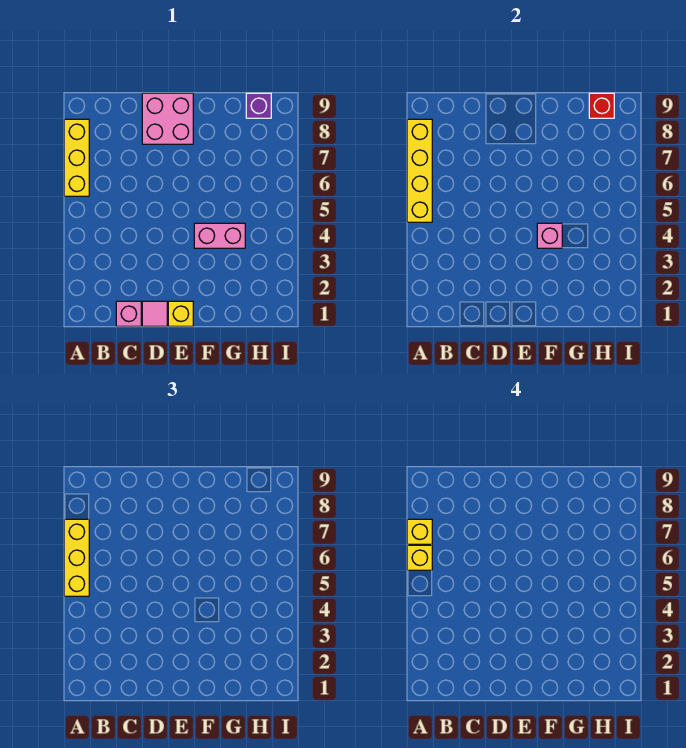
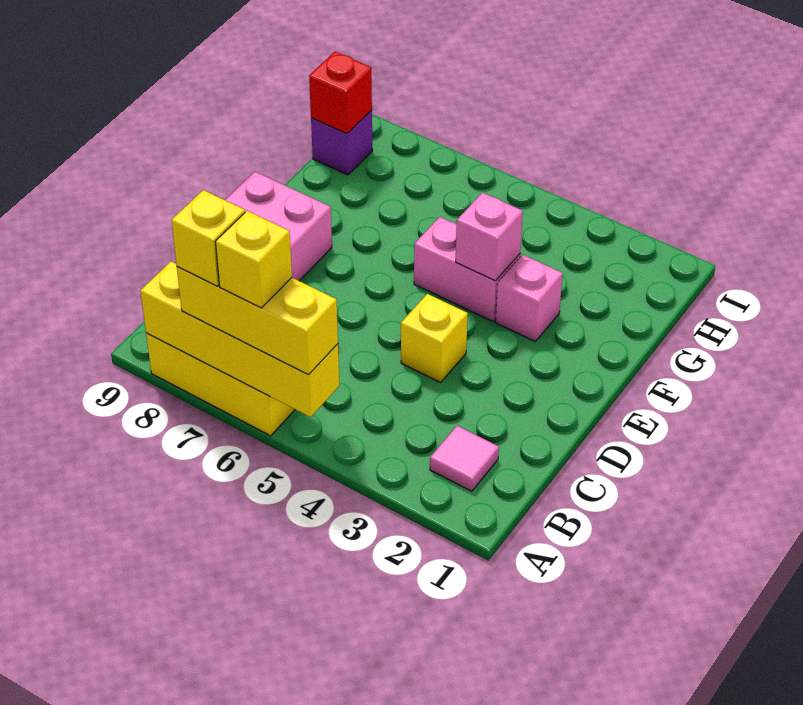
pink 1x1 brick [116,301,141,326] -> pink 1x1 brick moved to [496,255,563,341]
pink 1x1 tile [142,301,167,326] -> pink 1x1 tile moved to [430,426,499,491]
yellow 1x1 brick [168,301,193,326] -> yellow 1x1 brick moved to [401,294,468,382]
pink 1x2 brick [194,223,245,248] -> pink 1x2 brick turned to [414,217,520,322]

